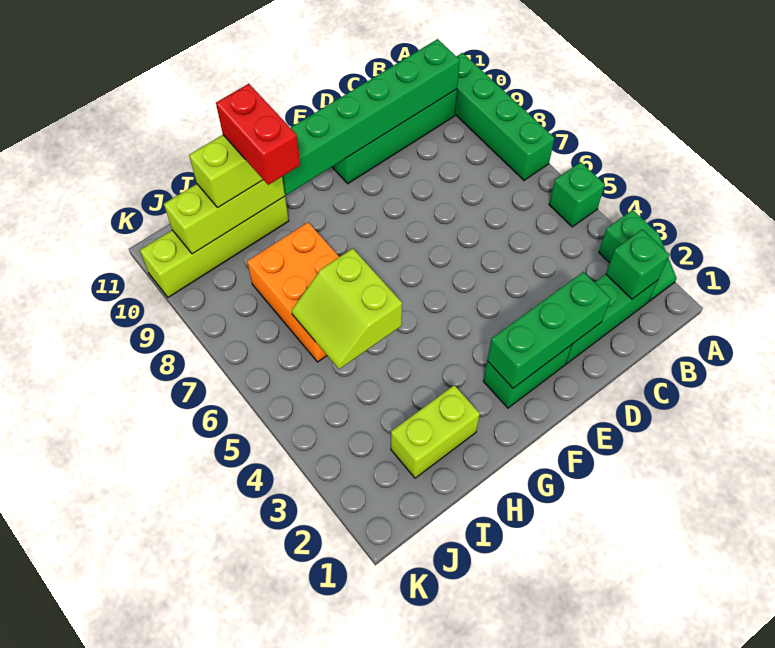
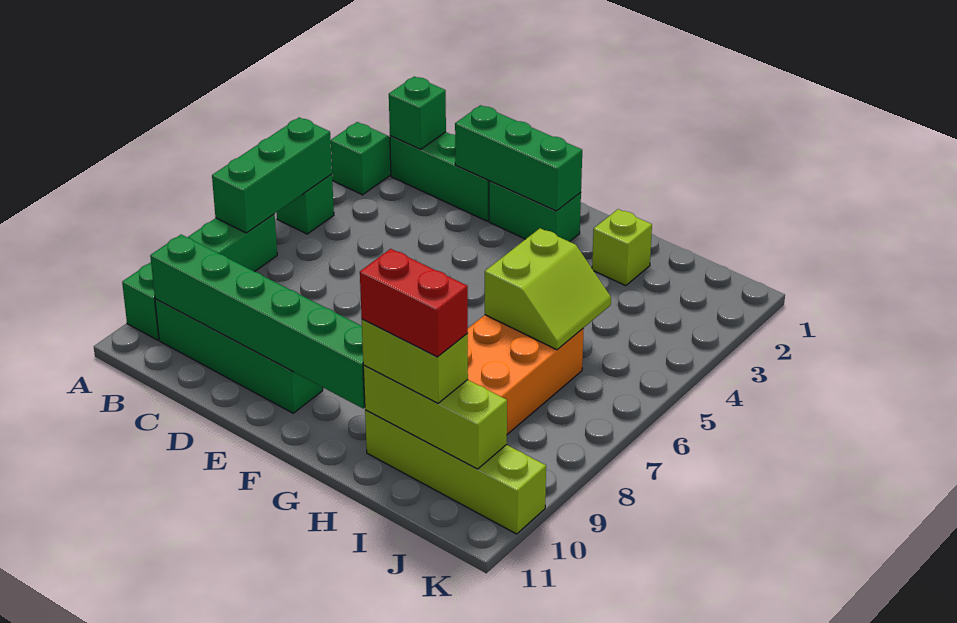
none -> green 1x3 brick [212,117,332,233]
lime 1x2 brick [391,385,480,478] -> lime 1x1 brick [592,209,652,286]
red 1x2 brick [216,84,300,185] -> red 1x2 brick turned to [360,249,468,357]

